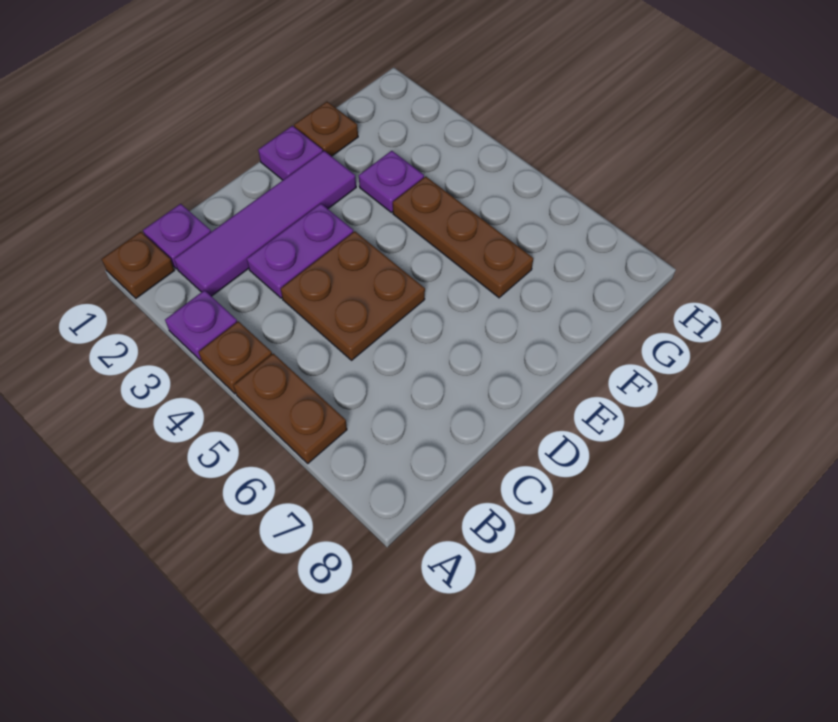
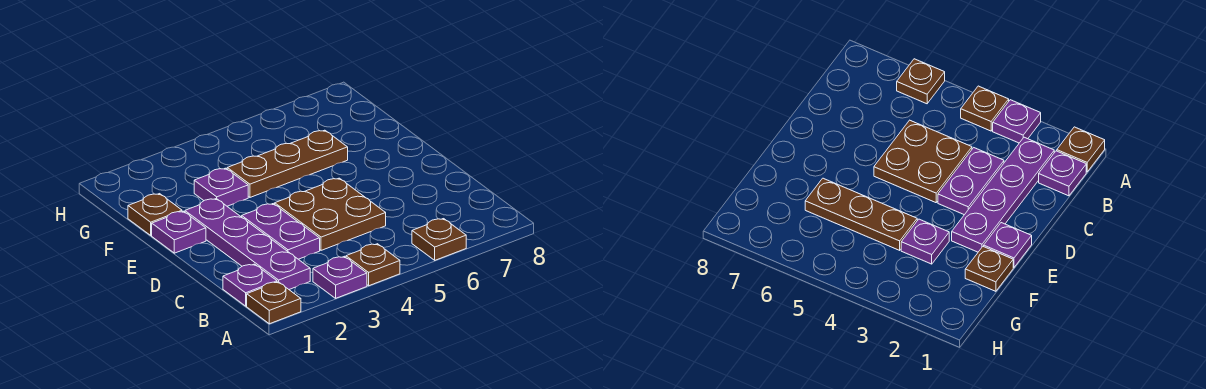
brown 1x2 plate [234,353,347,463] -> brown 1x1 plate [412,219,466,260]
purple 1x4 tile [174,151,356,296] -> purple 1x4 plate [185,199,310,289]

